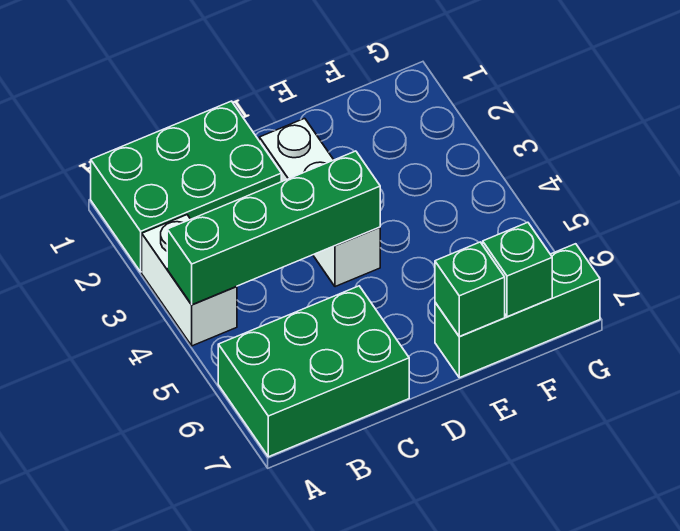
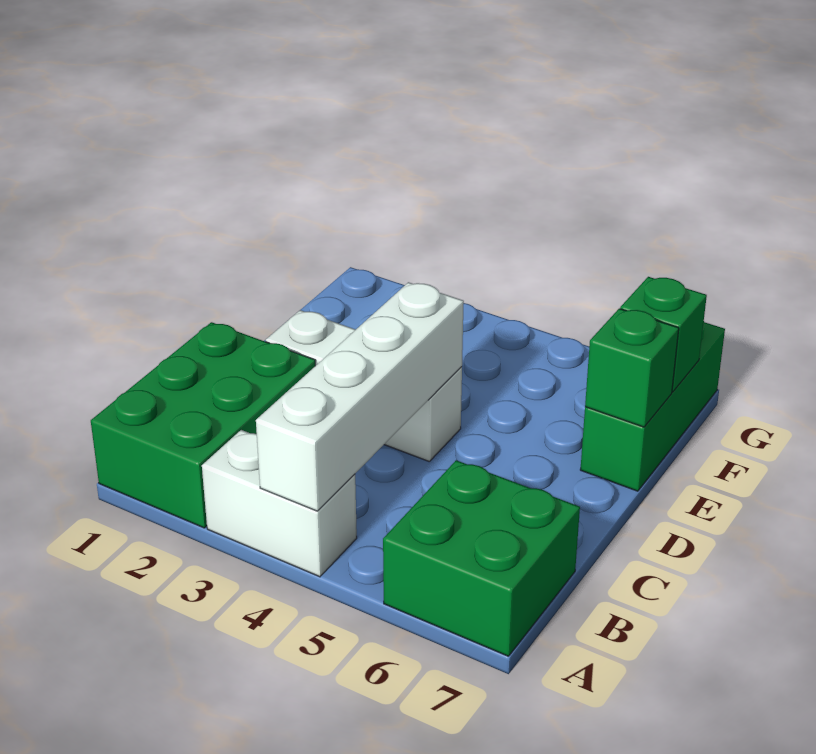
green 1x4 brick [167,151,380,305] -> white 1x4 brick [256,282,464,511]
green 2x3 brick [218,286,409,457] -> green 2x2 brick [383,460,580,656]

